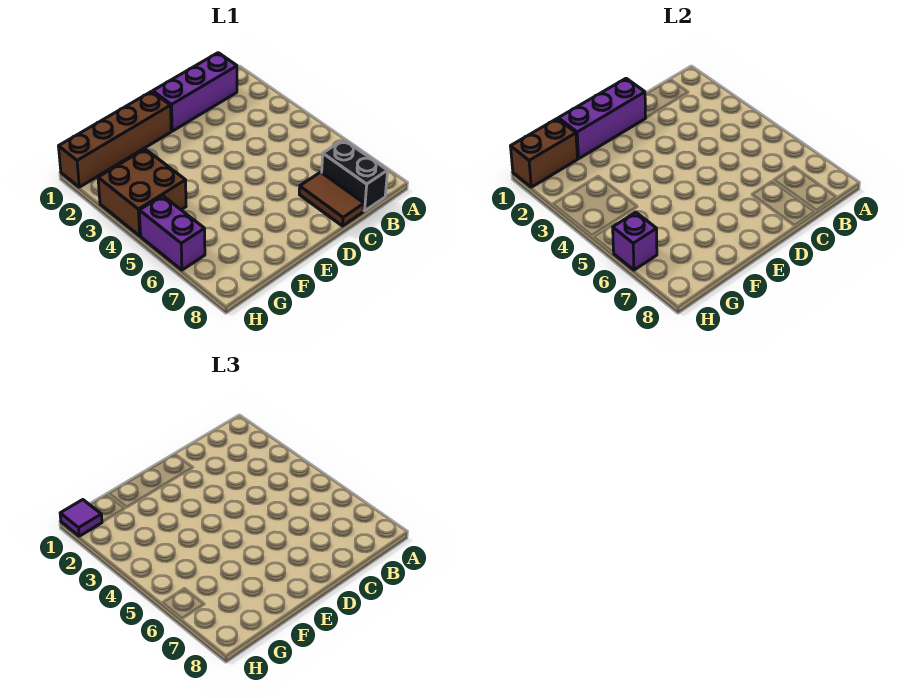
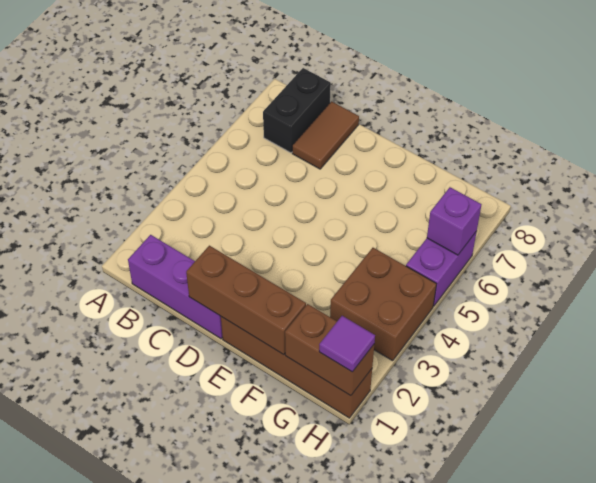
purple 1x3 brick [558,78,646,159] -> brown 1x3 brick [186,246,306,355]

